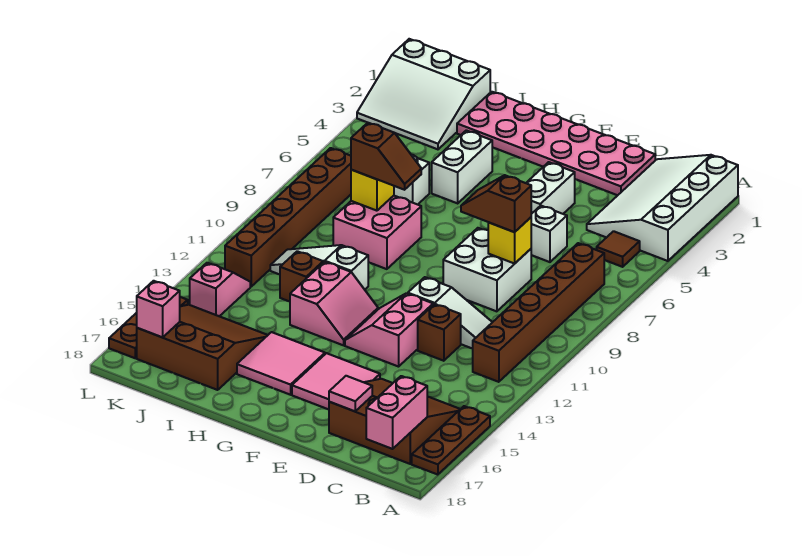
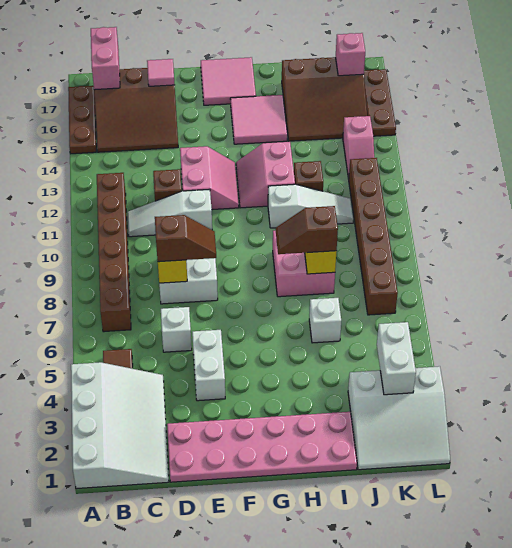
pink 2x2 tile [292,353,380,409] -> pink 2x2 tile moved to [201,57,256,105]
white 1x2 brick [432,130,492,203] -> white 1x2 brick moved to [377,322,416,395]
white 3x3 slope [357,39,490,149] -> white 3x3 slope turned to [348,366,450,470]

